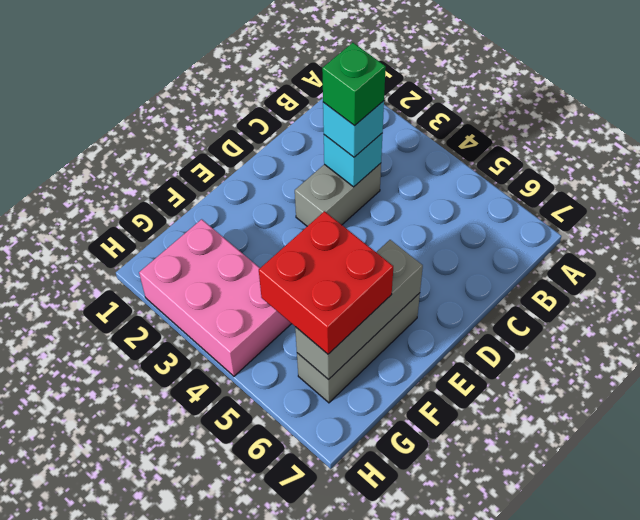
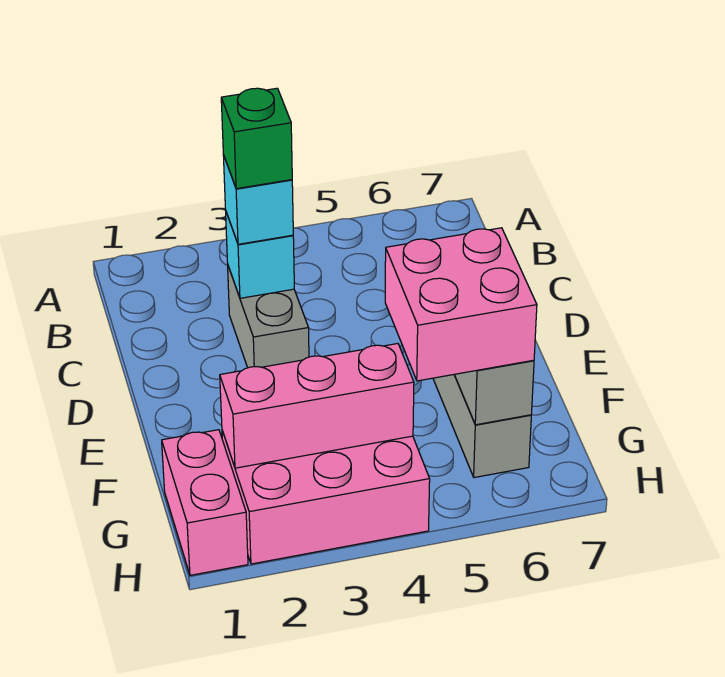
red 2x2 brick [259,211,393,354] -> pink 2x2 brick [385,228,537,381]
none -> pink 1x2 brick [162,430,248,575]
none -> pink 1x3 brick [220,344,414,468]

